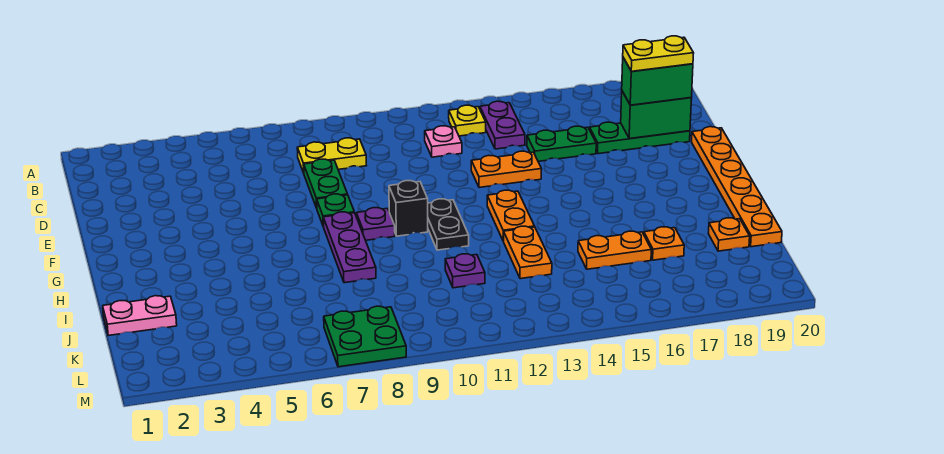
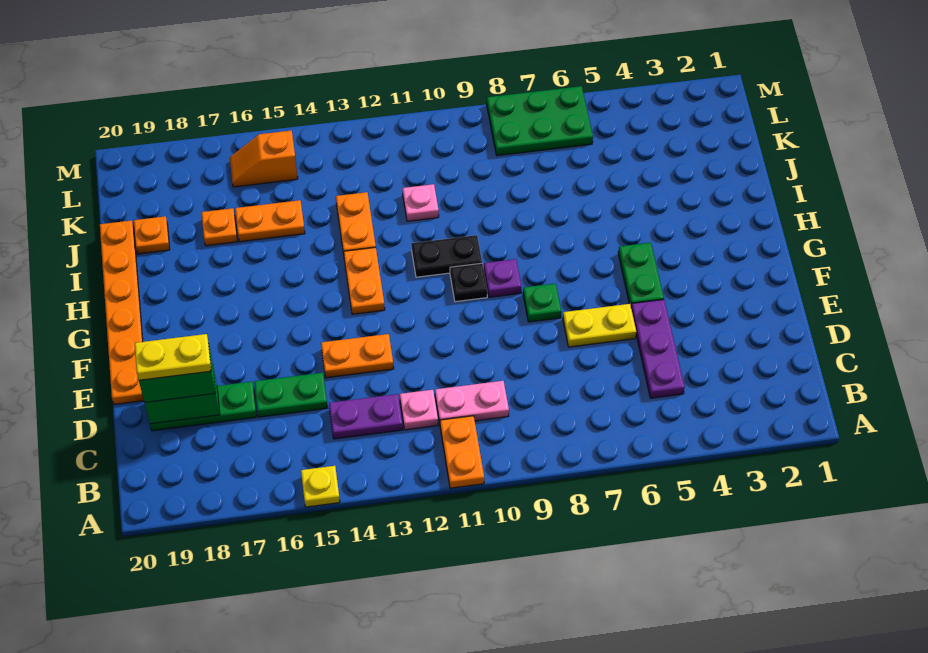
none -> orange 1x2 plate [440,416,484,488]
yellow 1x1 plate [449,105,486,136] -> yellow 1x1 plate moved to [301,466,340,507]
purple 1x2 plate [480,101,525,149] -> purple 1x2 plate turned to [329,394,403,439]
yellow 1x2 plate [297,138,366,173] -> yellow 1x2 plate moved to [563,304,636,347]
green 1x2 plate [304,159,348,208] -> green 1x2 plate moved to [618,243,664,306]
purple 1x3 plate [323,212,376,283] -> purple 1x3 plate moved to [631,300,685,398]
black 1x1 brick [389,181,428,236] -> black 1x1 plate [450,263,487,302]
black 1x2 plate [428,199,469,250] -> black 1x2 plate turned to [411,235,482,277]
pink 1x2 plate [103,296,177,335] -> pink 1x2 plate moved to [435,381,509,423]
purple 1x1 plate [445,254,485,288] -> pink 1x1 plate [403,184,439,221]
green 2x2 plate [324,306,406,367] -> green 2x3 plate [487,86,593,156]
none -> orange 1x2 slope [230,130,298,187]

